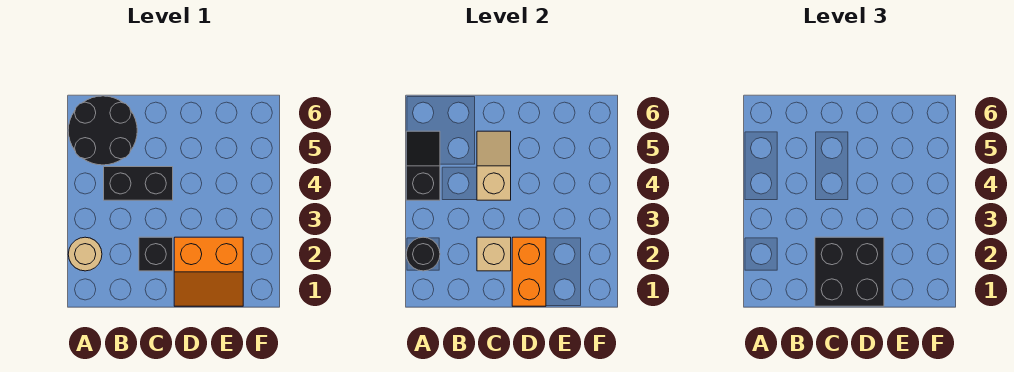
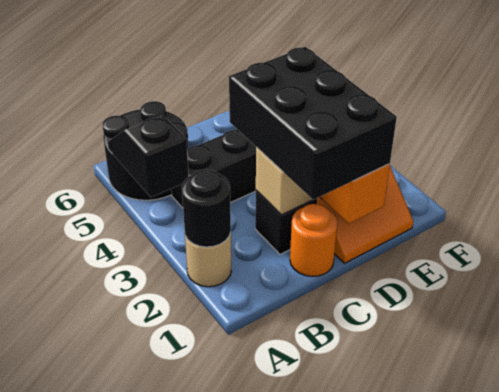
none -> orange 1x1 round brick [290,204,338,277]
black 2x2 brick [815,237,884,306] -> black 2x3 brick [229,47,397,200]
tan 1x2 slope [477,131,511,200] -> none

